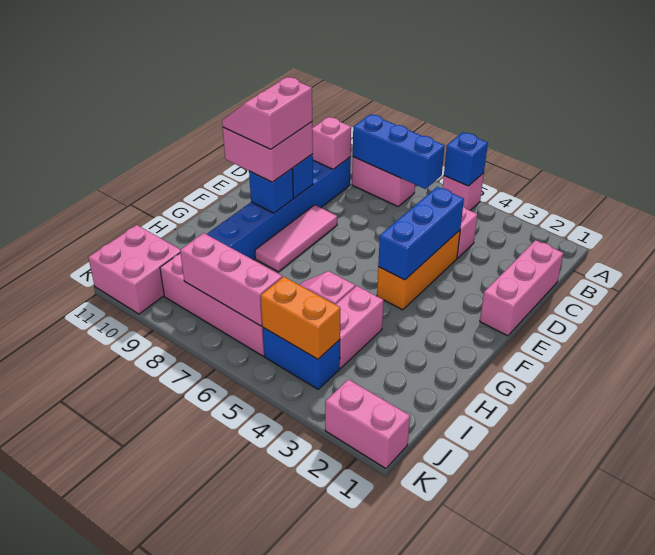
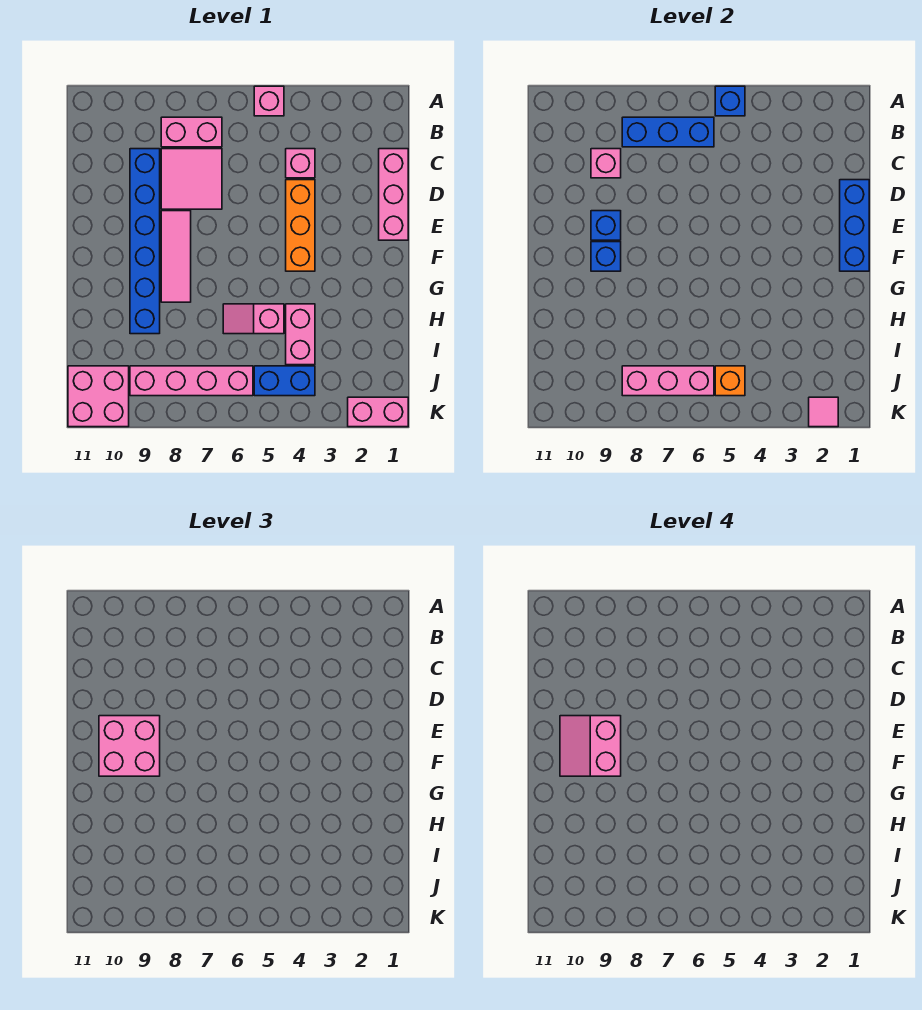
none -> pink 2x2 tile [161,149,222,209]
blue 1x3 brick [378,187,464,280] -> blue 1x3 brick moved to [840,180,869,271]
orange 1x2 brick [260,277,340,359] -> orange 1x1 brick [715,366,745,396]
none -> pink 1x1 tile [809,397,838,427]

